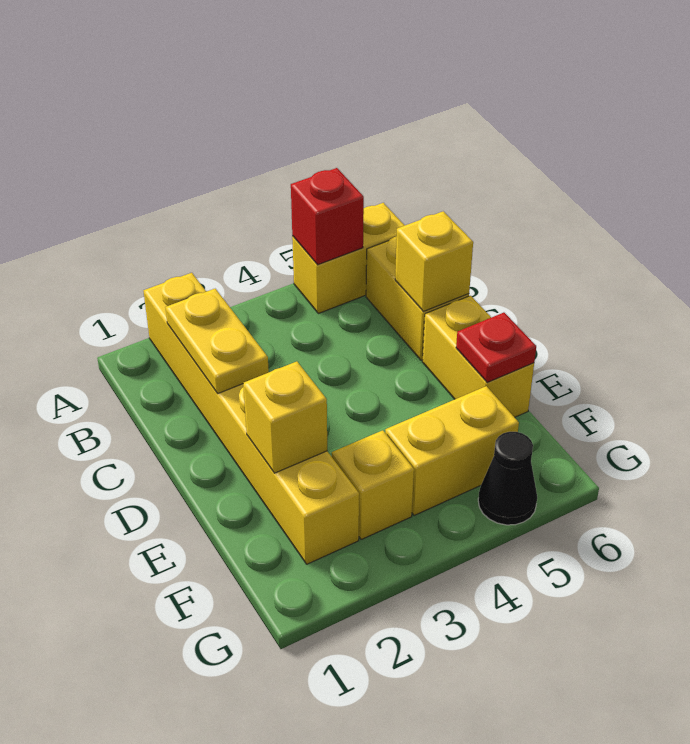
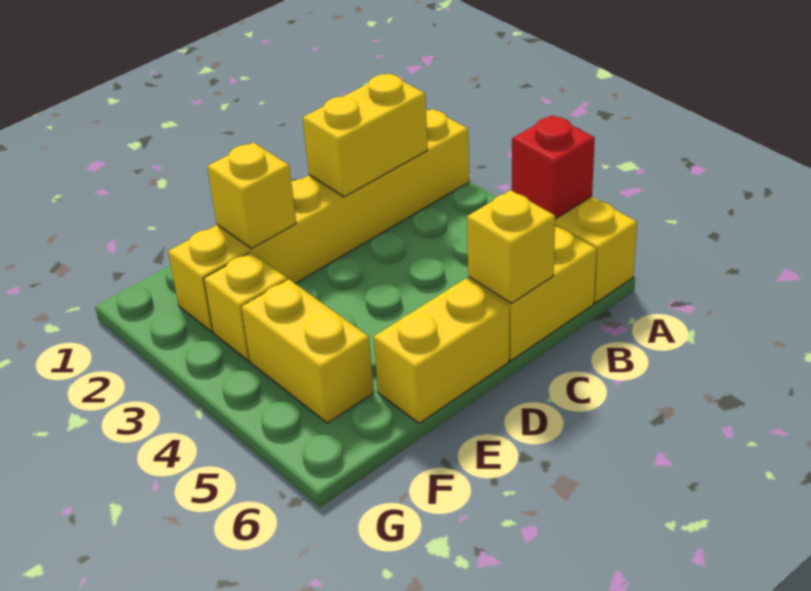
yellow 1x2 plate [165,289,269,393] -> yellow 1x2 brick [303,73,428,197]
red 1x1 plate [456,313,536,382] -> none
black 1x1 cone [478,432,537,525] -> none

